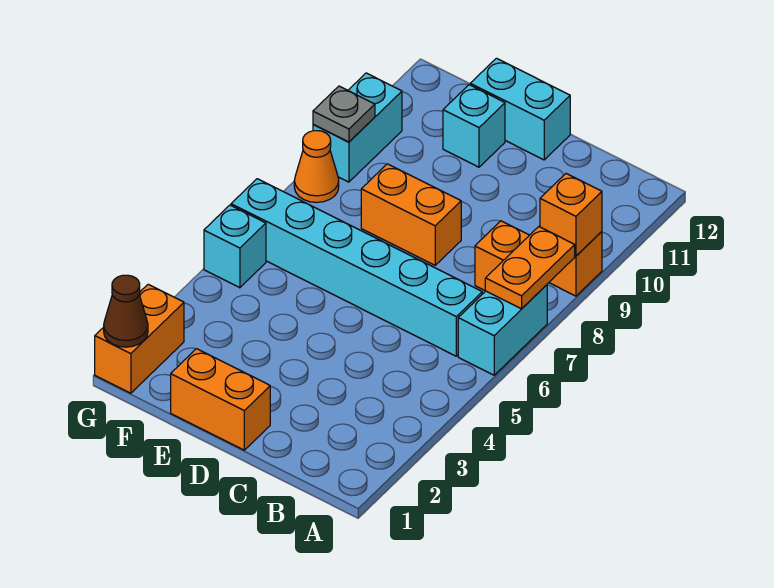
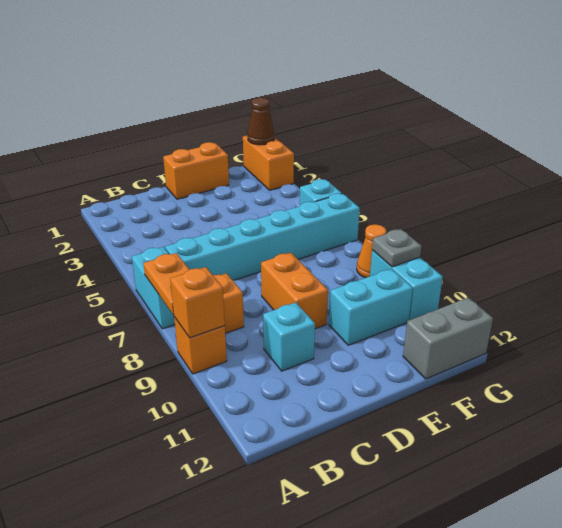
orange 1x2 brick [361,164,461,265] -> orange 1x2 brick turned to [261,253,328,329]
cyan 1x2 brick [470,58,570,160] -> cyan 1x2 brick moved to [329,269,413,345]
cyan 1x1 brick [443,85,505,167] -> cyan 1x1 brick moved to [263,303,315,371]
none -> grey 1x2 brick [403,298,493,379]

